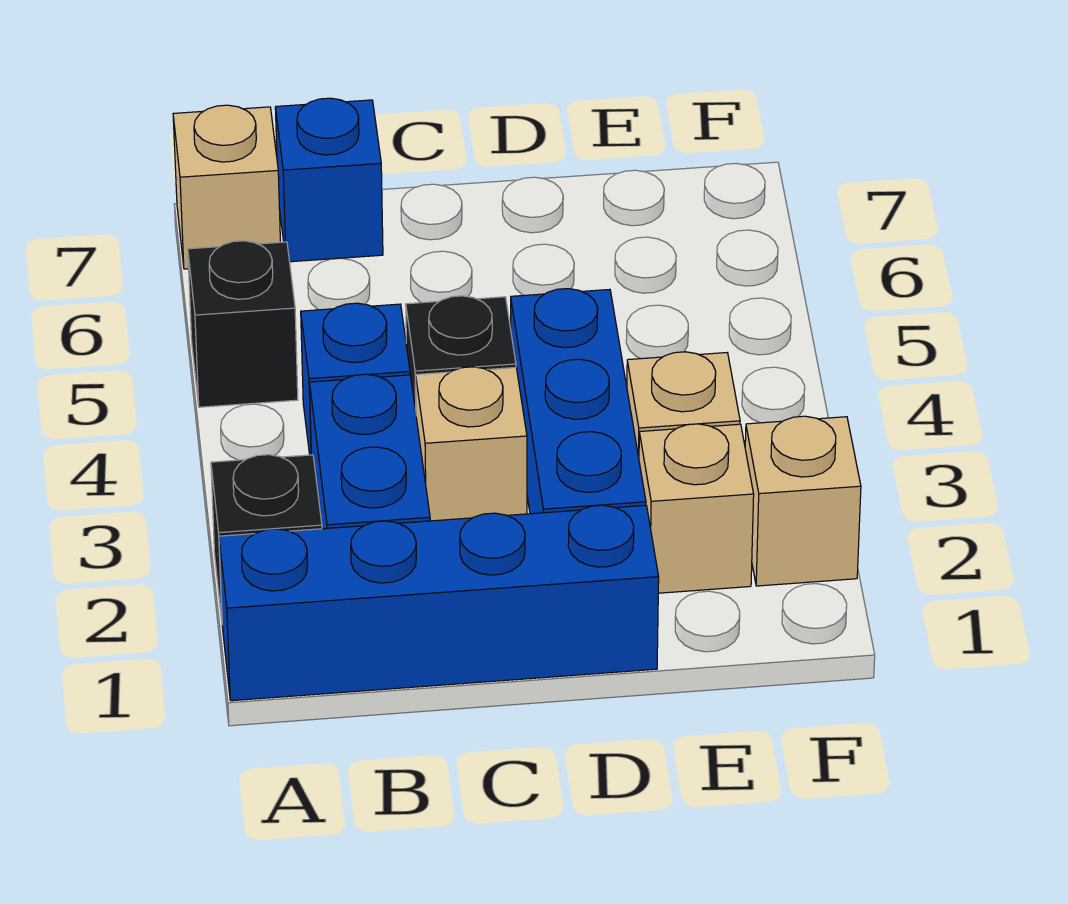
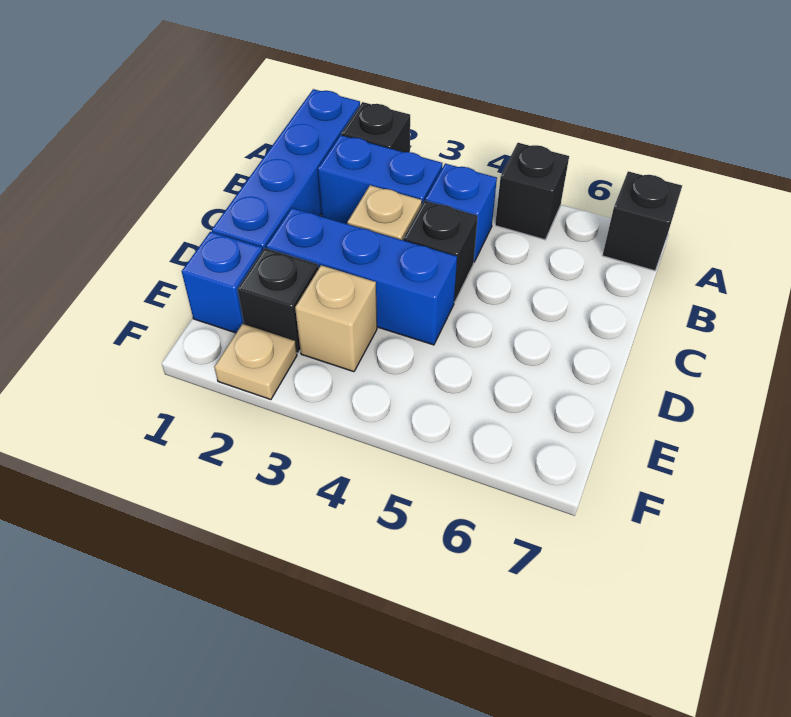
tan 1x1 brick [173,105,280,269] -> black 1x1 brick [602,171,682,271]
blue 1x1 brick [275,98,383,262] -> blue 1x1 brick moved to [182,232,263,333]
tan 1x1 brick [639,424,754,593] -> black 1x1 brick [238,248,319,353]
tan 1x1 brick [745,416,861,586] -> tan 1x1 plate [214,324,297,400]

